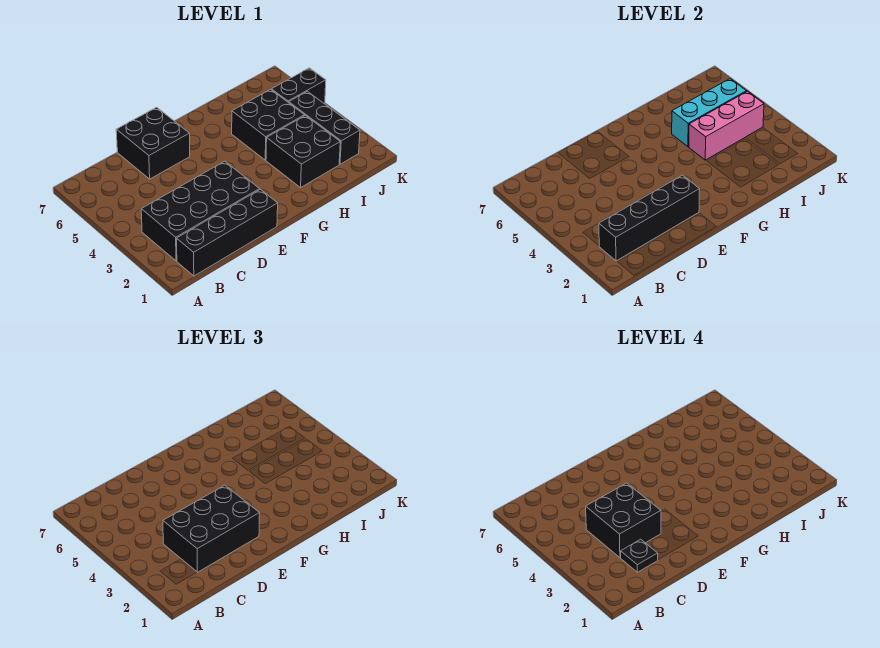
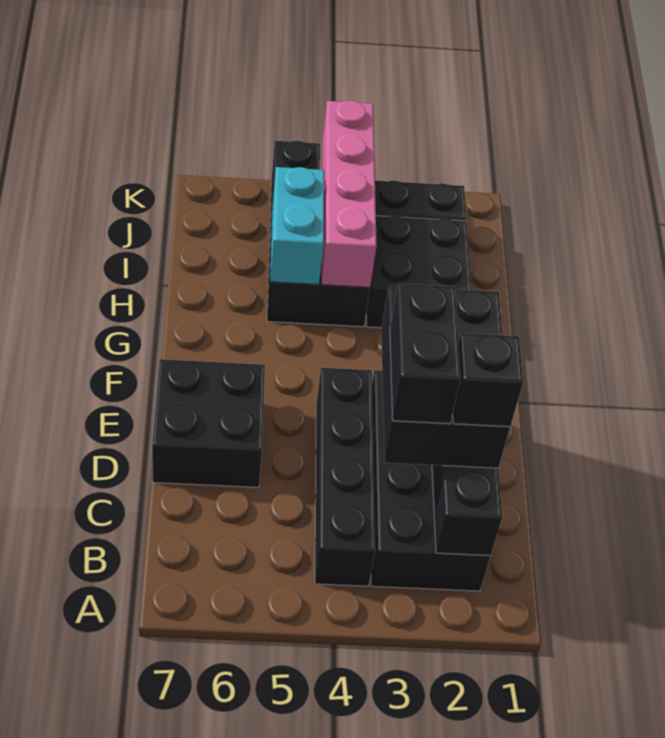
black 1x4 brick [177,189,278,276] -> black 1x4 brick moved to [315,368,375,586]
black 1x1 plate [620,539,658,572] -> black 1x1 brick [453,333,523,427]
black 2x2 brick [586,483,661,557] -> black 1x2 brick [390,283,461,424]
pink 1x3 brick [689,91,764,160] -> pink 1x4 brick [322,100,377,287]
cyan 1x3 brick [672,79,747,147] -> cyan 1x2 brick [270,167,324,285]

